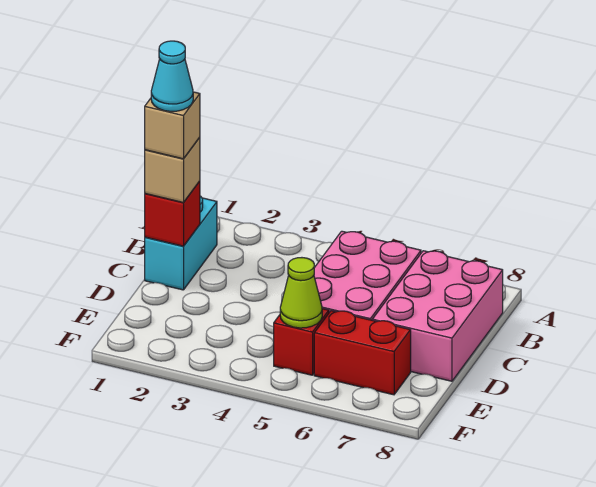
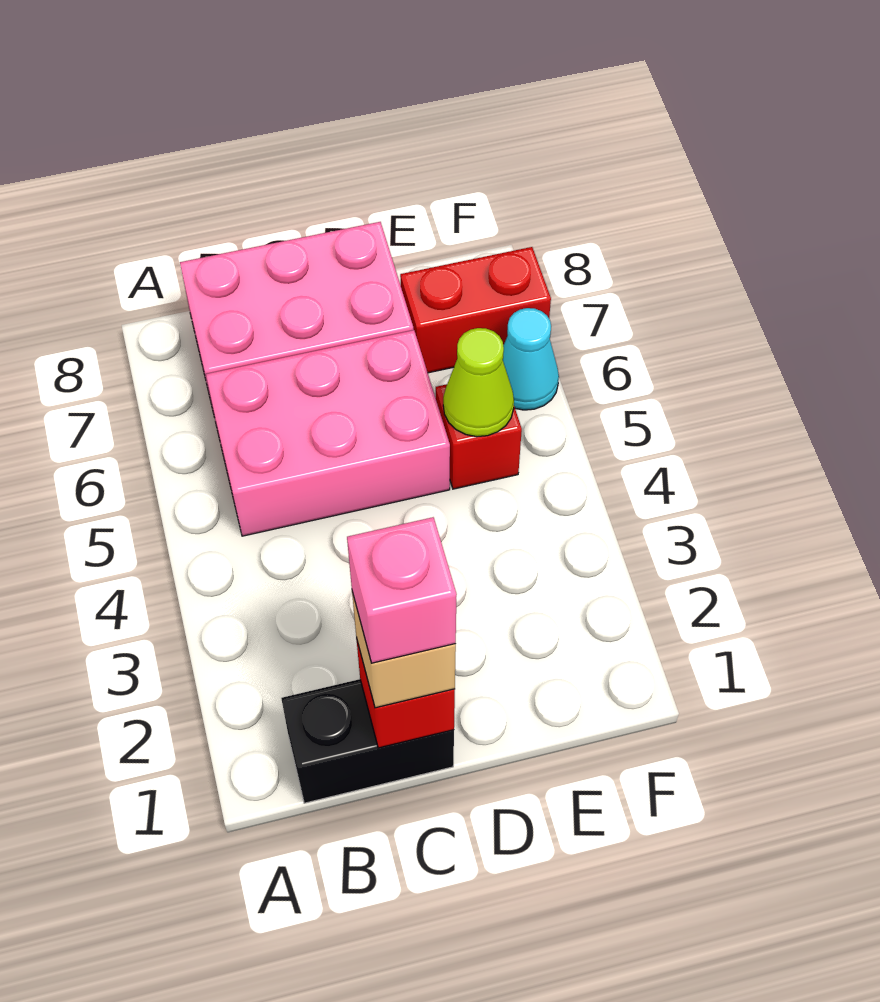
cyan 1x2 brick [145,196,217,290] -> black 1x2 brick [281,679,454,803]
tan 1x1 brick [145,92,200,159] -> pink 1x1 brick [347,517,457,663]
cyan 1x1 cone [151,41,193,111] -> cyan 1x1 cone moved to [503,308,559,410]
red 1x2 brick [314,311,411,395] -> red 1x2 brick turned to [400,247,551,373]

